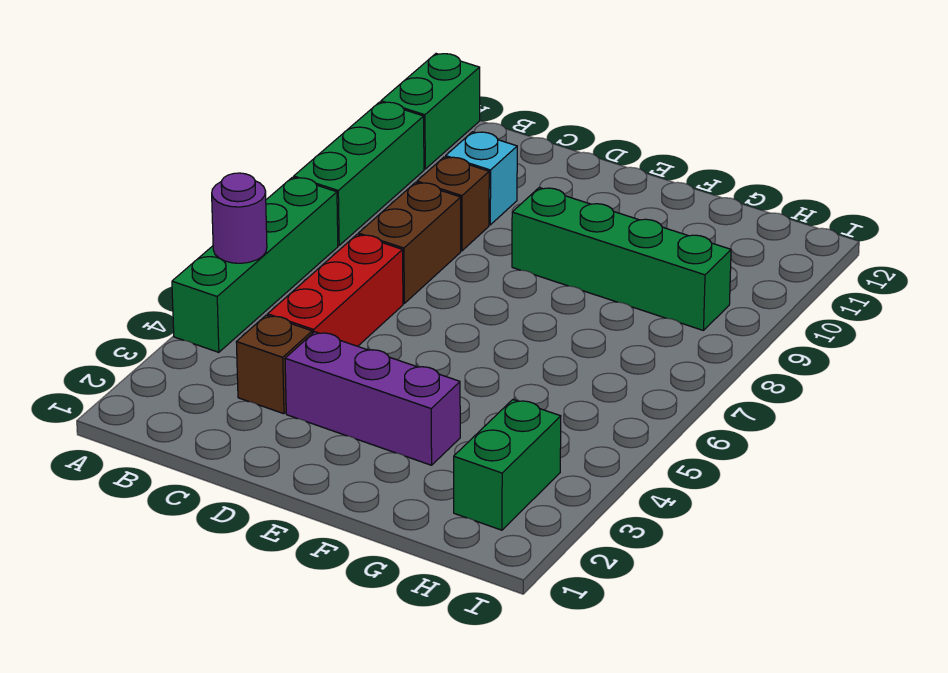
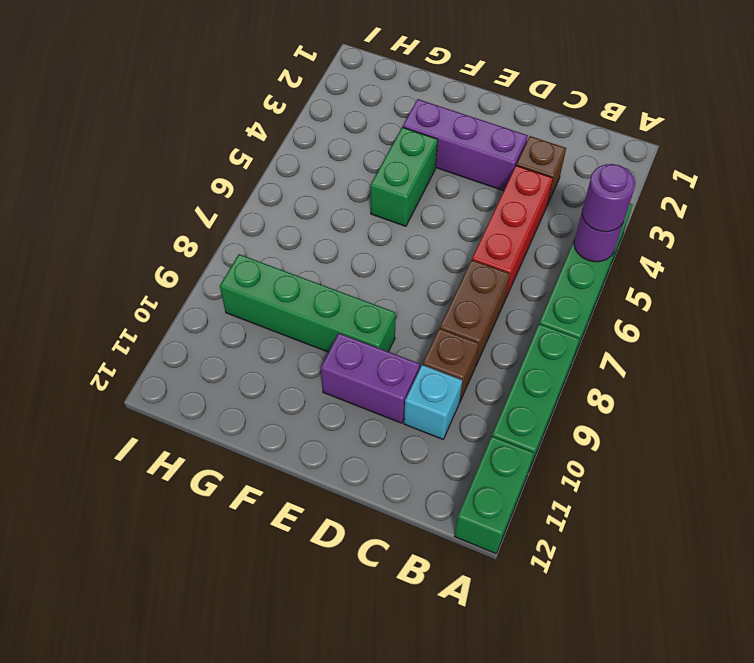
none -> purple 1x1 round brick [582,164,635,232]
none -> purple 1x2 brick [321,333,420,423]
green 1x2 brick [454,400,561,530] -> green 1x2 brick moved to [371,127,438,226]

